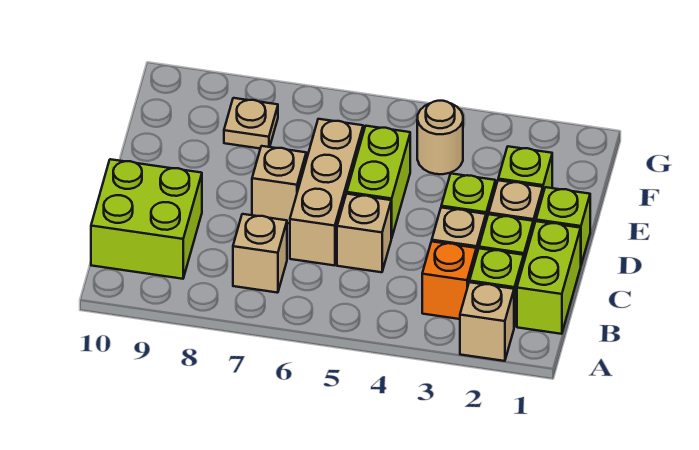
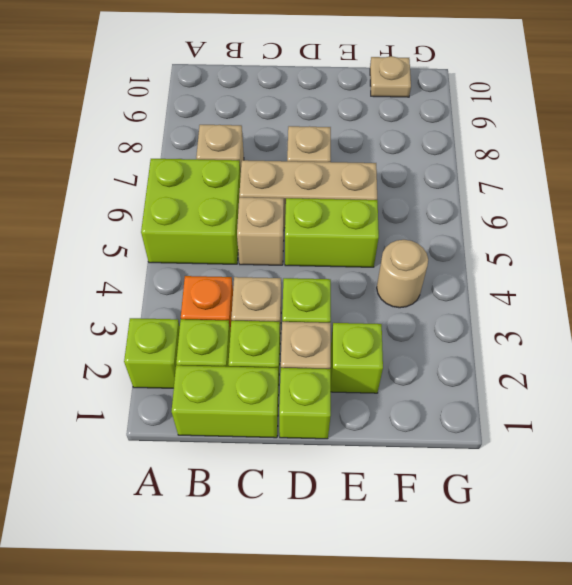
tan 1x1 brick [460,282,514,361] -> lime 1x1 brick [124,318,180,388]
lime 2x2 brick [91,159,202,279] -> lime 2x2 brick moved to [141,159,241,264]
tan 1x1 plate [224,98,278,148] -> tan 1x1 plate moved to [370,56,411,97]

